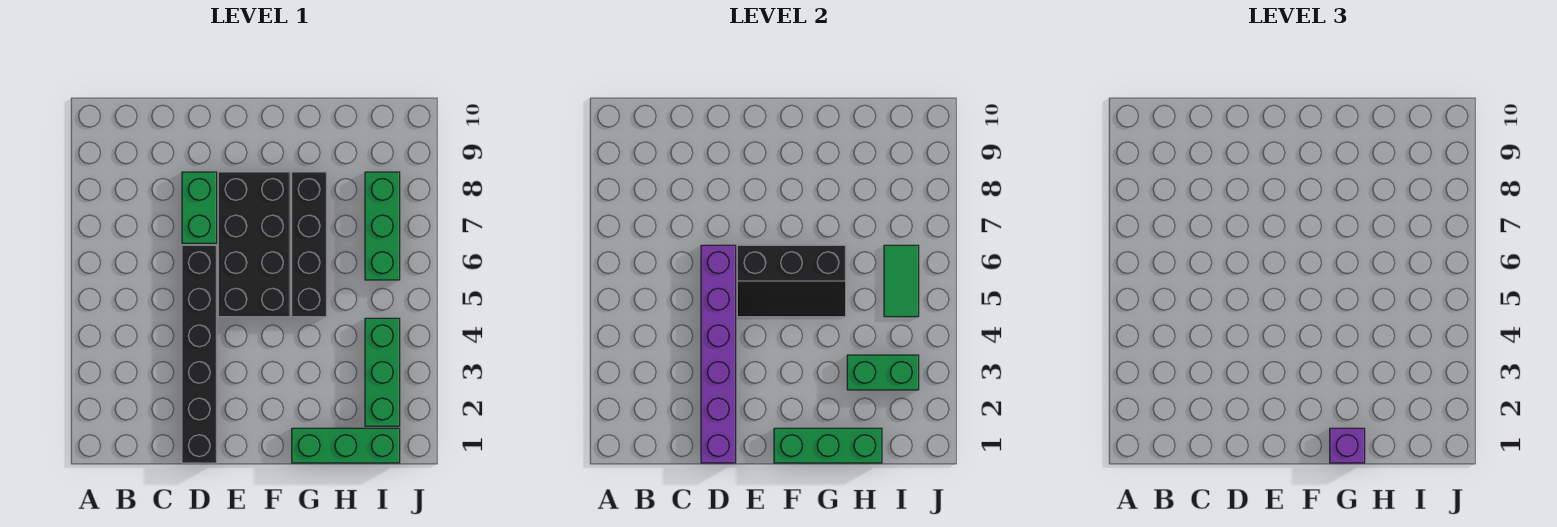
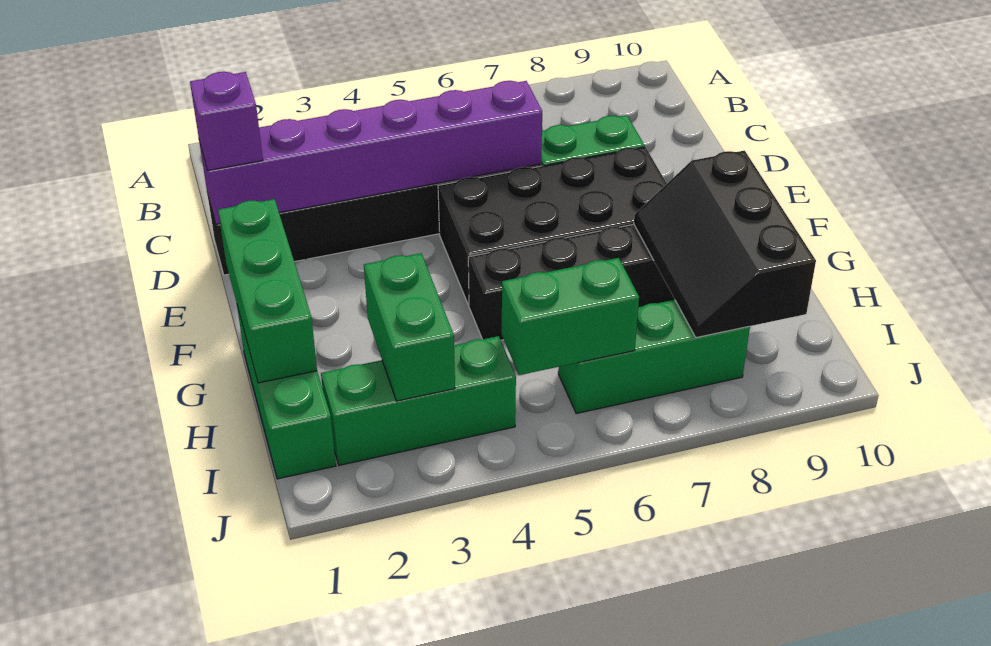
black 2x3 slope [737,245,846,317] -> black 2x3 slope moved to [634,151,816,338]
purple 1x1 brick [1330,428,1365,463] -> purple 1x1 brick moved to [190,72,263,170]
green 1x2 tile [884,245,919,317] -> green 1x2 brick [502,258,639,375]

